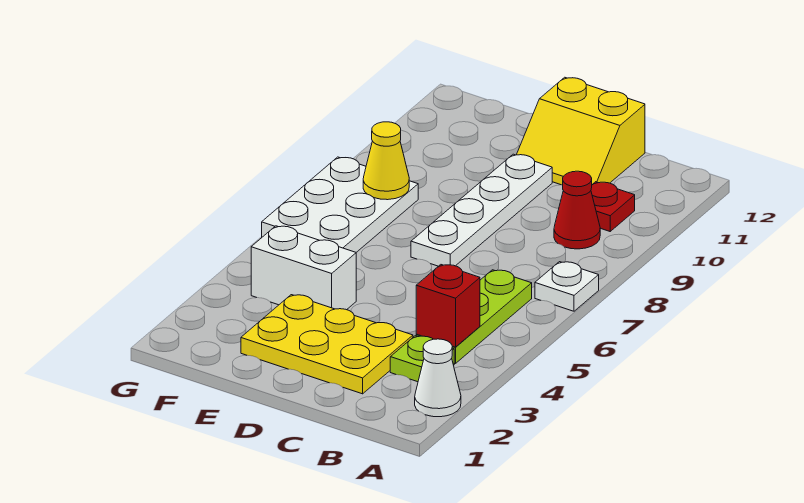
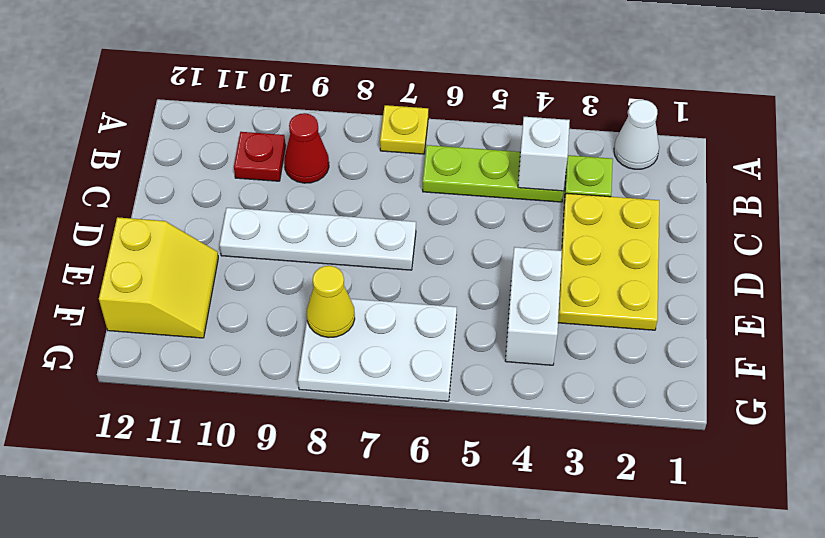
white 1x1 plate [535,262,599,311] -> yellow 1x1 plate [380,105,428,154]
red 1x1 brick [416,265,480,347] -> white 1x1 brick [518,117,570,191]
yellow 2x2 slope [517,77,645,185] -> yellow 2x2 slope moved to [99,217,218,338]

